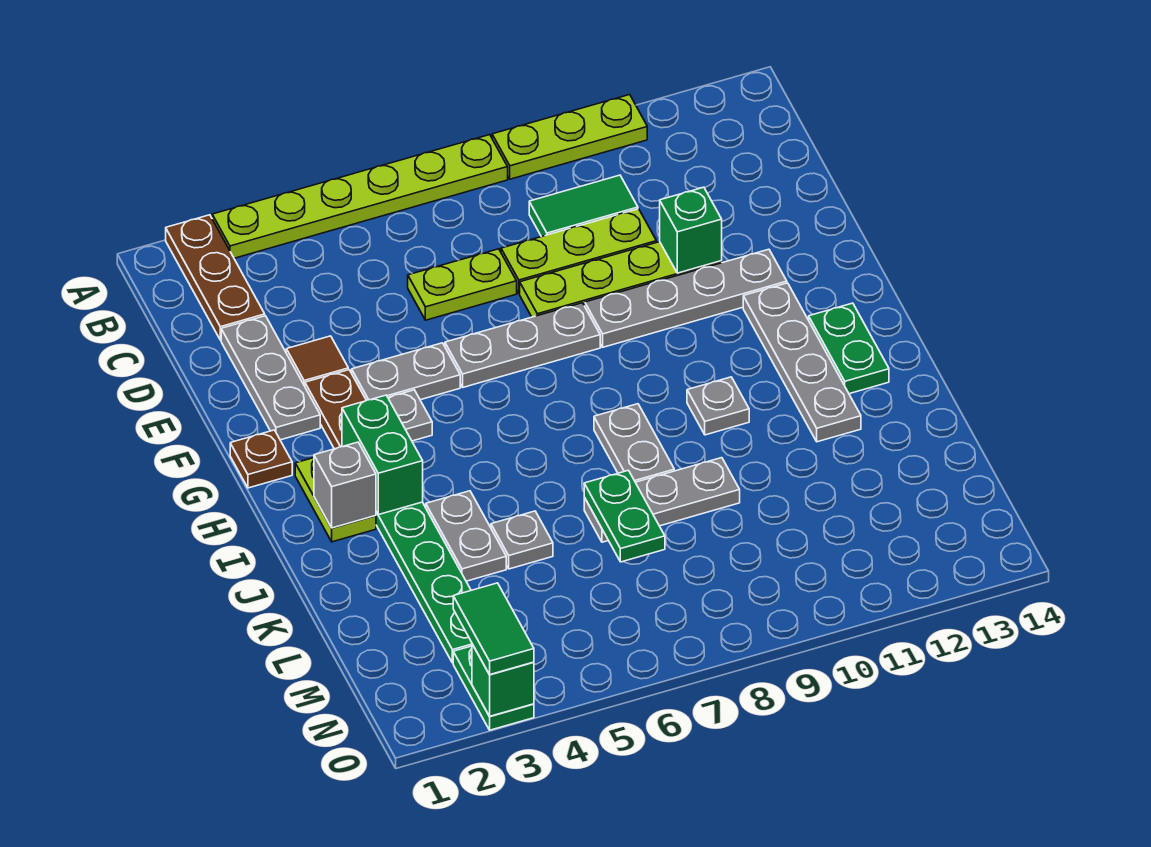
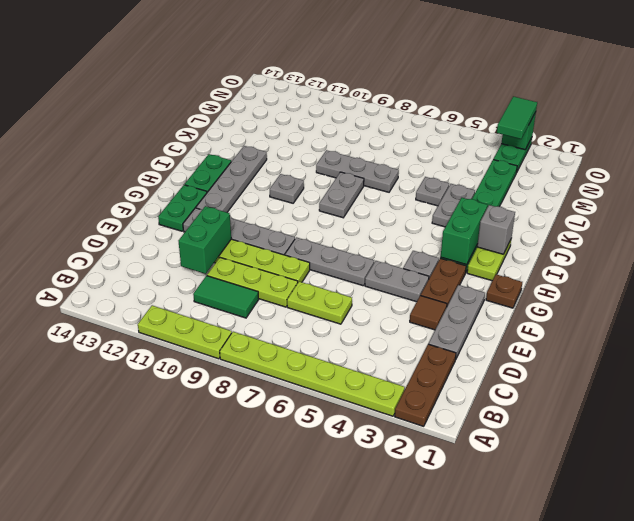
green 1x1 brick [660,187,722,273] -> green 1x2 brick [179,206,231,274]
green 1x2 plate [584,470,665,562] -> green 1x2 plate moved to [158,185,207,231]

